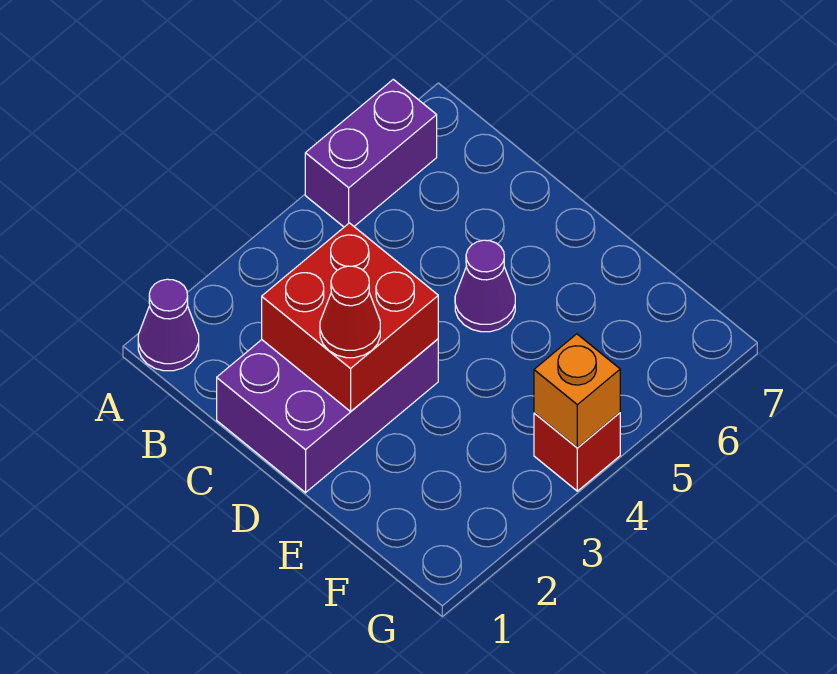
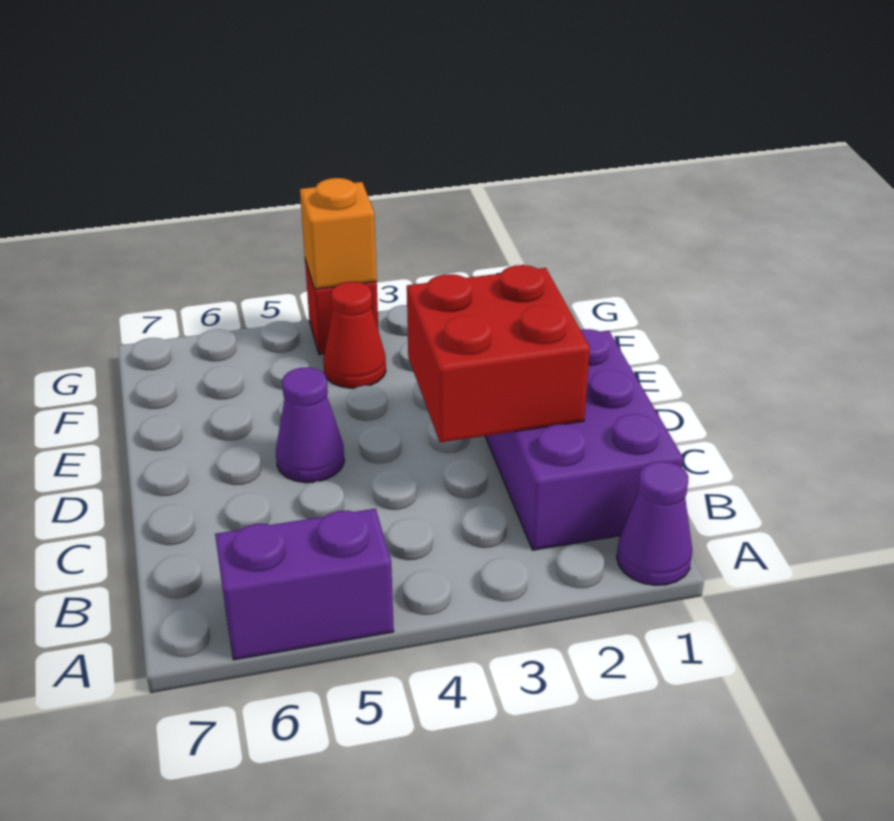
purple 2x3 brick [217,339,438,493] -> purple 2x3 brick turned to [485,329,683,550]
red 1x1 cone [320,266,380,358] -> red 1x1 cone moved to [324,282,386,388]

